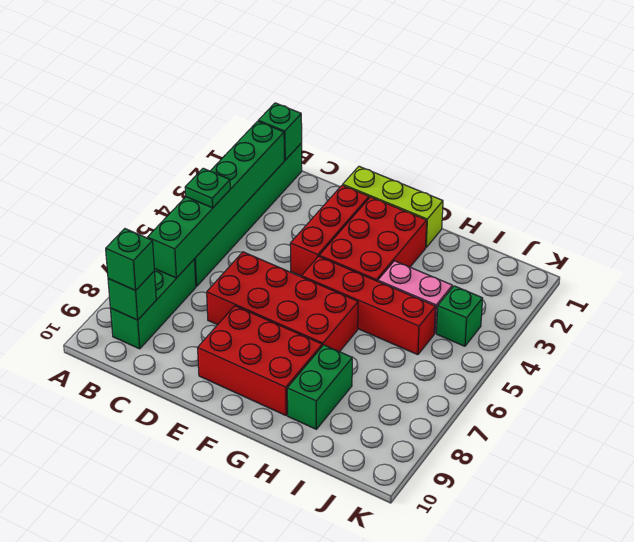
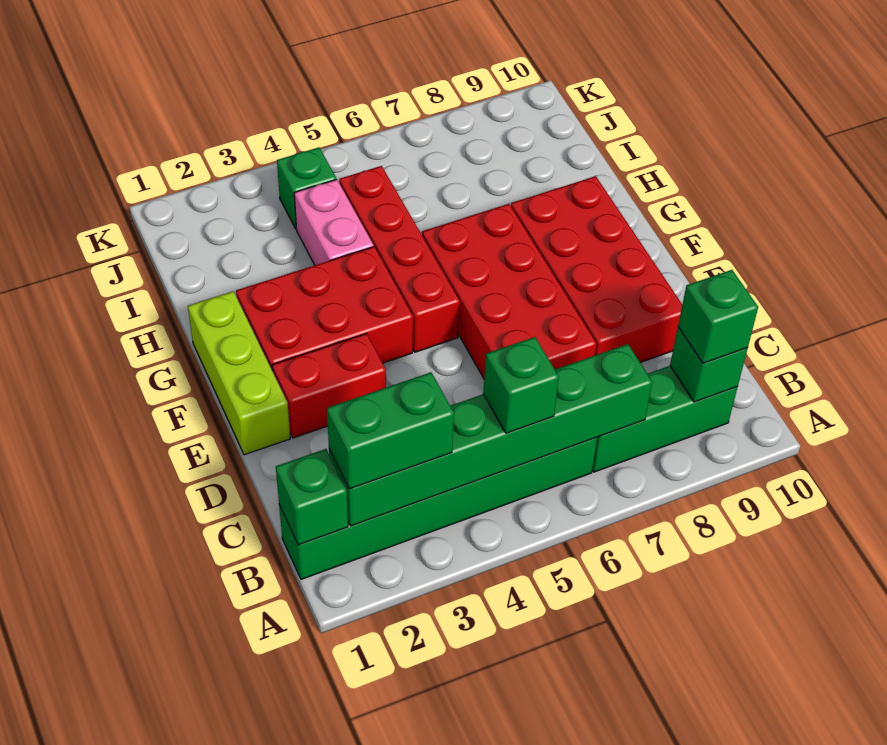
green 1x1 plate [185,168,230,208] -> green 1x1 brick [483,337,559,433]
red 1x3 brick [290,185,369,276] -> red 1x2 brick [272,334,386,438]
red 2x3 brick [198,306,322,415] -> red 2x4 brick [511,176,682,362]
green 1x2 brick [287,345,352,429] -> green 1x2 brick moved to [327,372,454,489]

